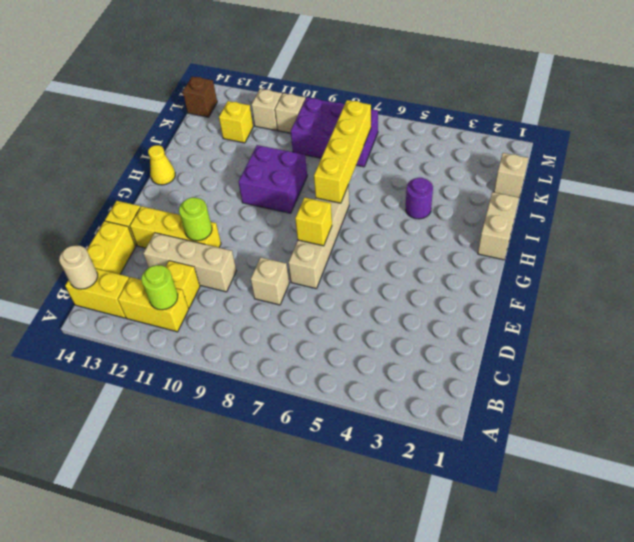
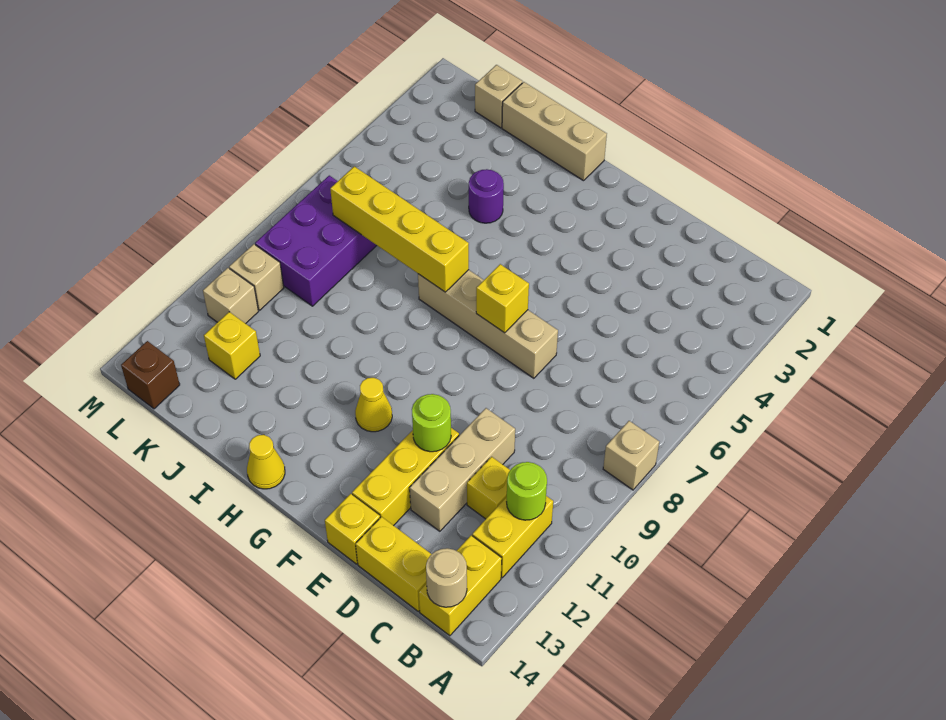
tan 1x1 brick [251,257,289,305] -> tan 1x1 brick moved to [603,421,659,490]
none -> yellow 1x1 cone [355,378,392,432]
tan 1x2 brick [478,192,519,260] -> tan 1x3 brick [502,82,607,181]
purple 2x2 brick [238,145,307,213] -> none

